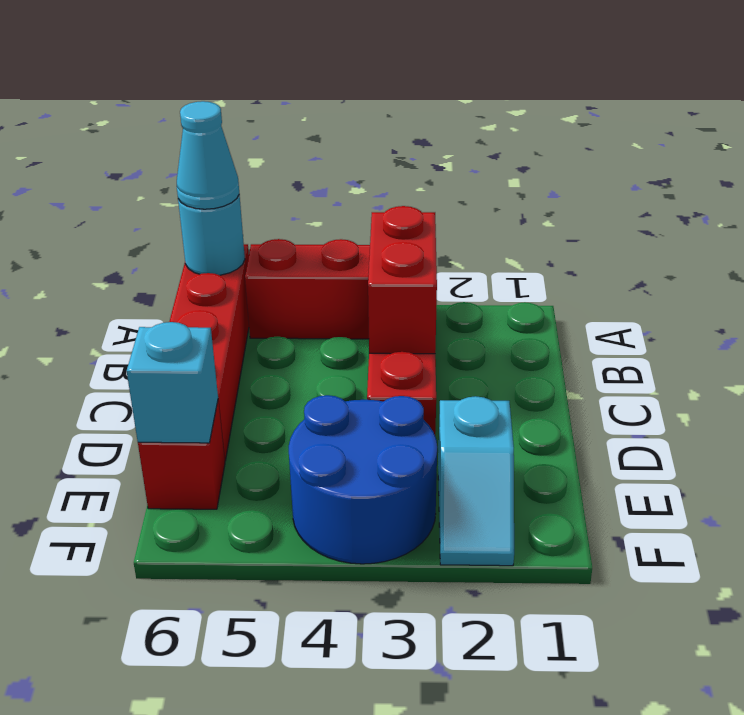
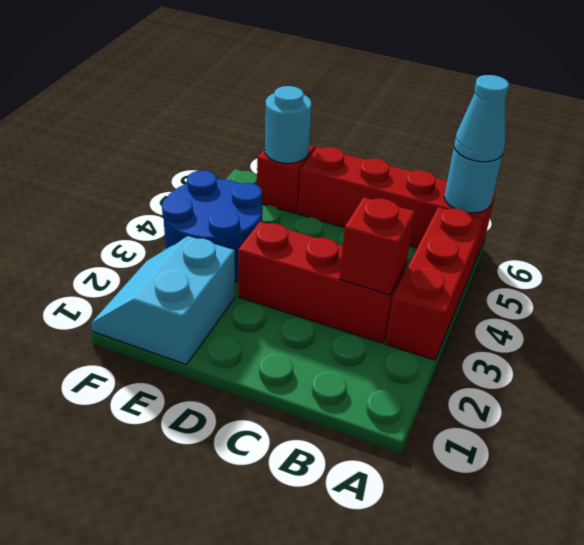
red 1x2 brick [368,206,437,354] -> red 1x1 brick [340,197,415,295]
cyan 1x2 slope [438,396,514,566] -> cyan 2x2 slope [91,236,235,364]
cyan 1x1 brick [127,322,218,443] -> cyan 1x1 round brick [265,86,312,163]

